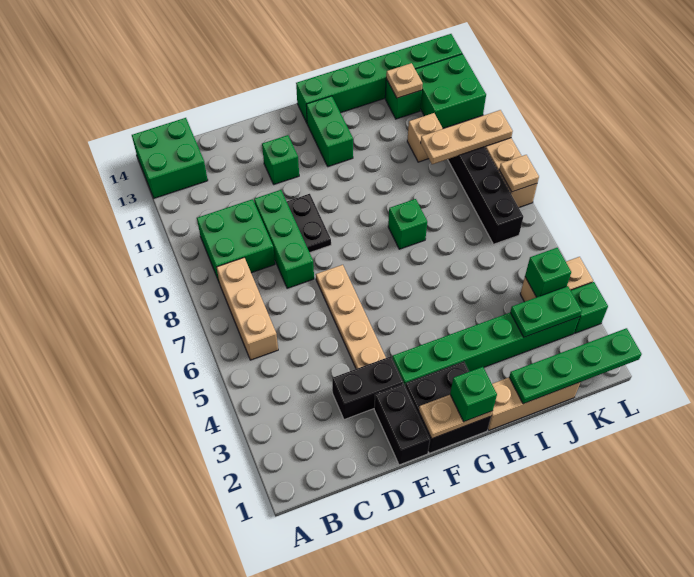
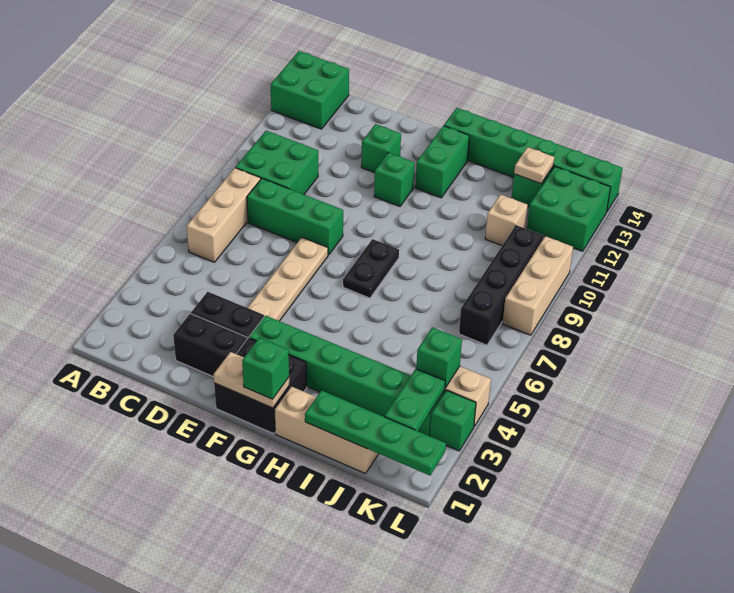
green 1x3 brick [254,190,314,288] -> green 1x3 brick turned to [247,178,343,255]
black 1x2 brick [374,384,430,465] -> black 1x2 brick turned to [173,314,247,377]
black 1x2 plate [287,194,331,253] -> black 1x2 plate moved to [343,239,399,298]
green 1x1 brick [388,199,427,249] -> green 1x1 brick moved to [374,153,415,206]
green 1x2 plate [510,286,582,337] -> green 1x2 plate turned to [384,369,445,431]
tan 1x3 plate [421,110,513,164] -> none
tan 1x1 plate [499,155,539,192] -> none

